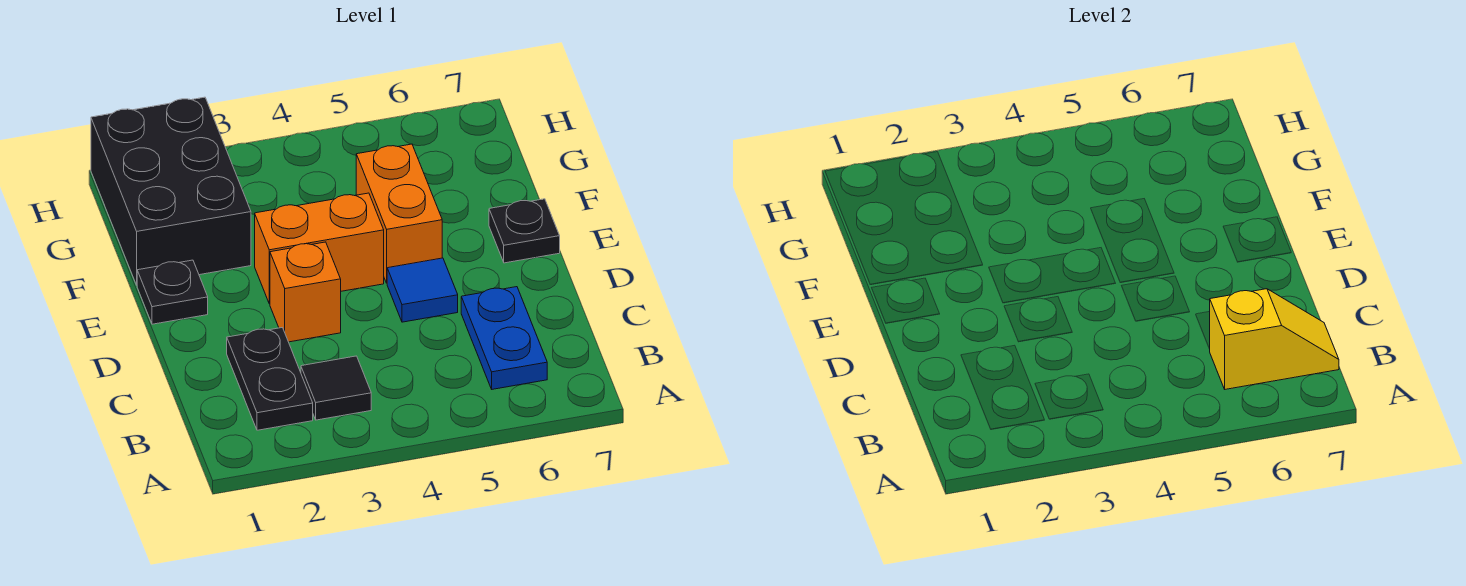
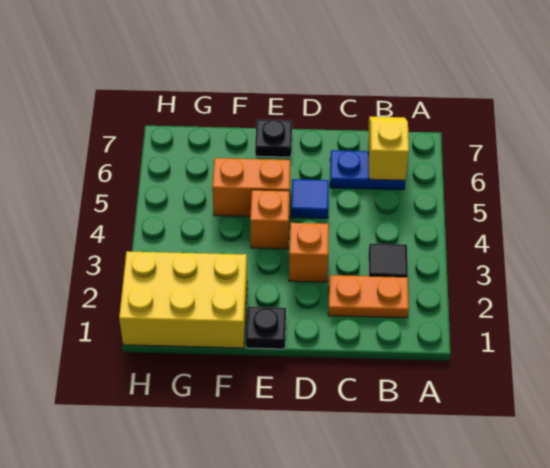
black 1x2 plate [227,328,313,430] -> orange 1x2 plate [328,275,409,318]
orange 1x2 brick [255,193,384,304] -> orange 1x1 brick [250,190,289,249]
black 2x3 brick [91,97,251,285] -> yellow 2x3 brick [119,251,247,348]

